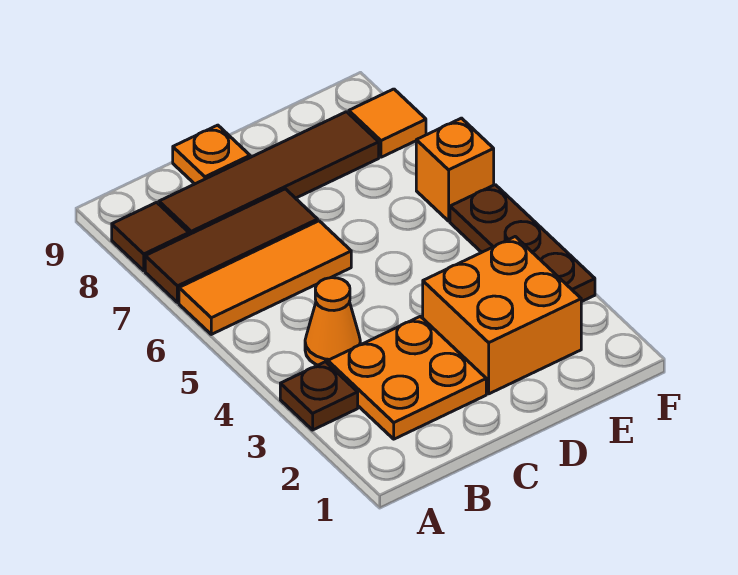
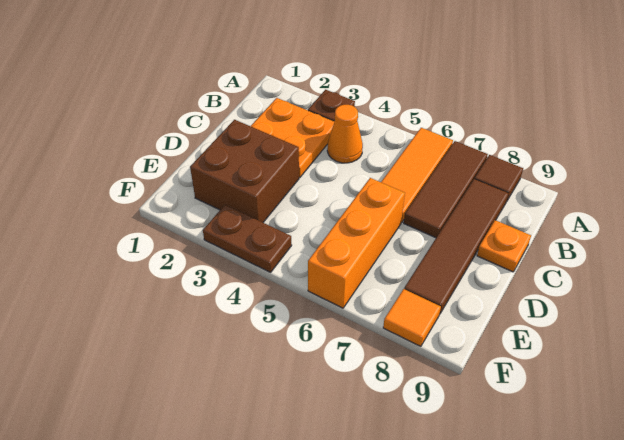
orange 2x2 brick [423,237,581,394] -> brown 2x2 brick [190,120,299,222]
brown 1x3 plate [450,185,595,302] -> brown 1x2 plate [203,205,292,272]
orange 1x1 brick [416,118,494,221] -> orange 1x3 brick [308,178,405,308]

